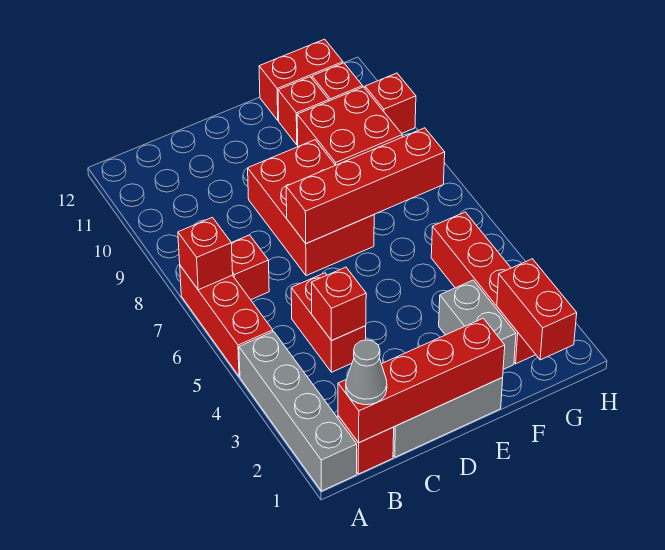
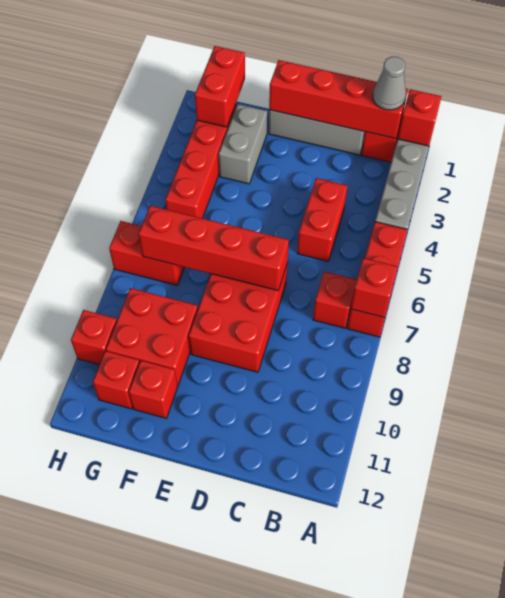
red 1x1 brick [311,267,366,341] -> red 1x1 brick moved to [398,89,442,146]
red 1x2 brick [259,39,343,120] -> red 1x2 brick moved to [109,221,184,285]

